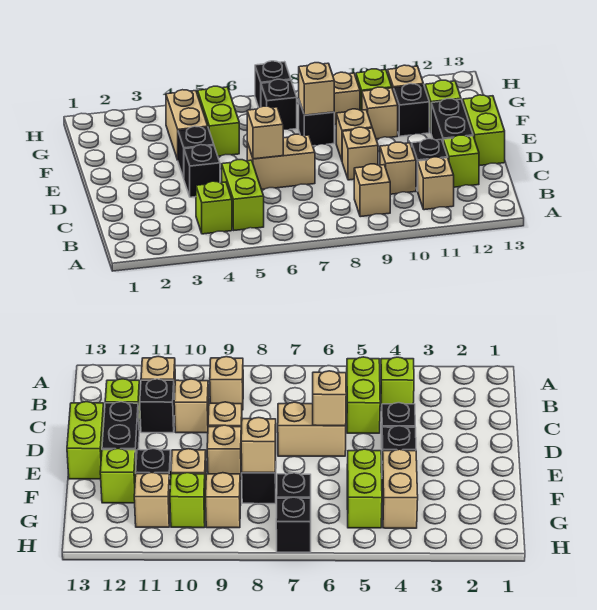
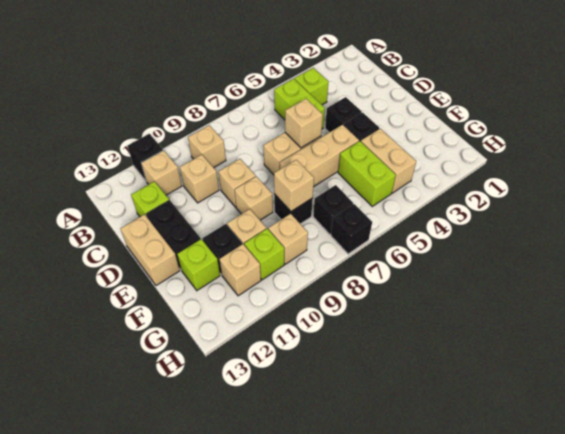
black 1x1 brick [412,139,448,191] -> black 1x1 brick moved to [127,134,163,181]
lime 1x2 brick [463,95,505,166] -> tan 1x2 brick [120,214,180,286]
none -> tan 1x3 brick [280,125,359,187]

